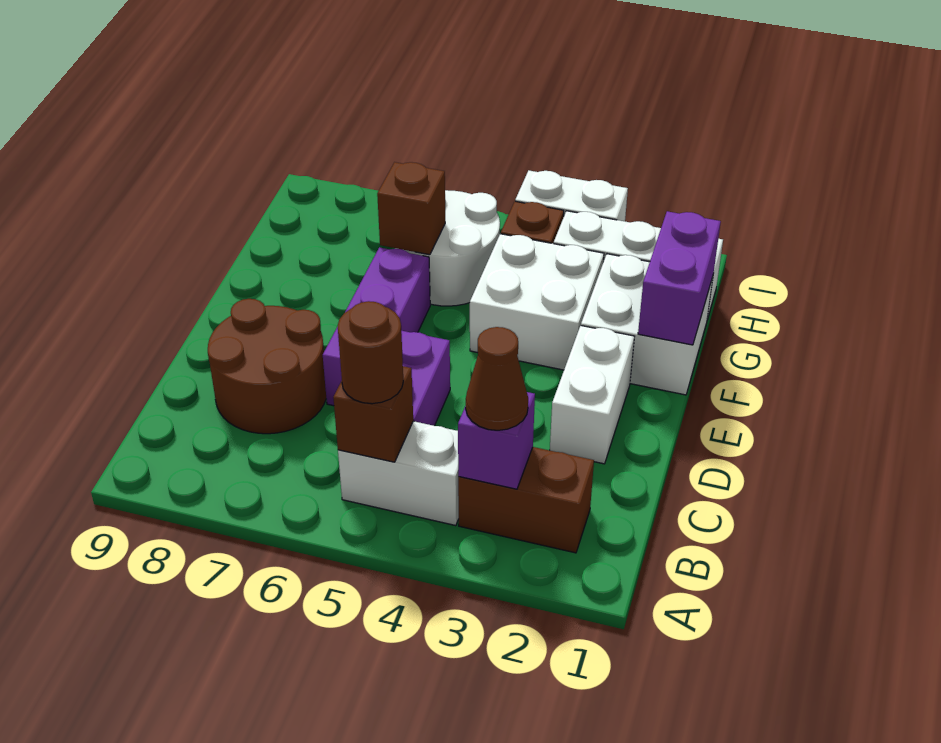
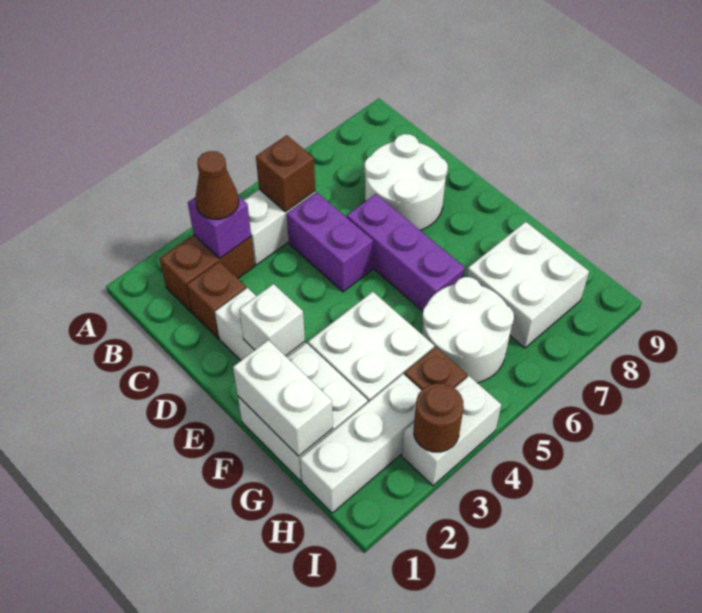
brown 1x1 round brick [338,301,403,404] -> brown 1x1 round brick moved to [414,383,464,452]
brown 2x2 round brick [208,299,326,434] -> white 2x2 round brick [365,134,448,230]
none -> white 1x1 brick [239,284,305,356]
purple 1x2 brick [638,211,721,345] -> white 1x2 brick [233,340,333,456]
brown 1x1 brick [377,162,445,255] -> brown 1x1 brick moved to [187,262,246,338]
none -> white 2x2 brick [467,222,589,348]

